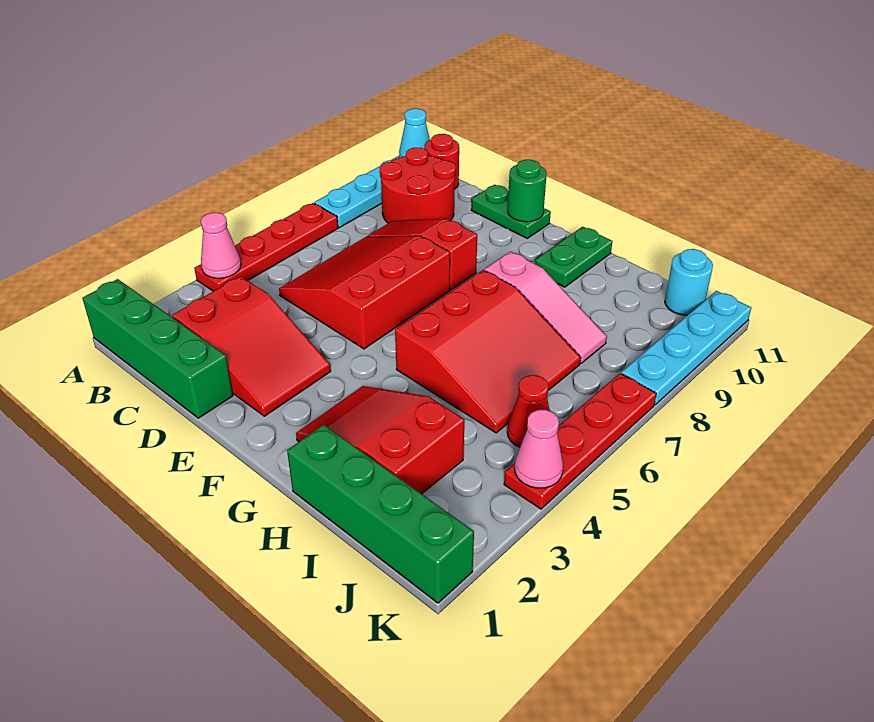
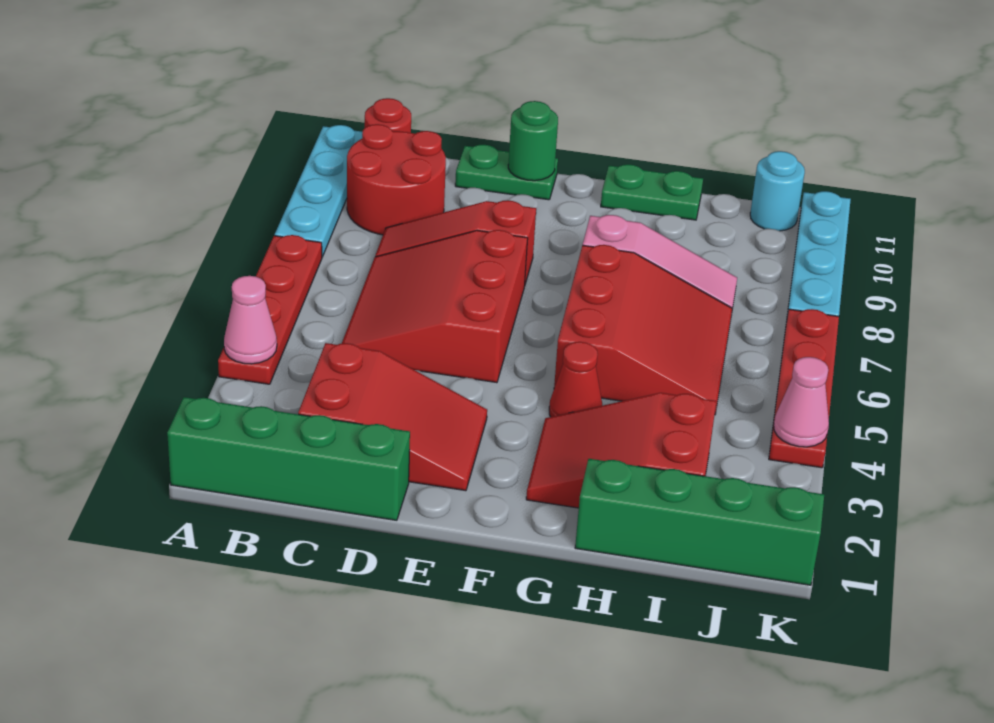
cyan 1x1 cone [399,109,430,157] -> none
green 1x2 plate [535,227,613,287] -> green 1x2 plate turned to [601,164,703,220]
red 1x1 cone [507,375,550,447] -> red 1x1 cone moved to [549,342,602,417]

